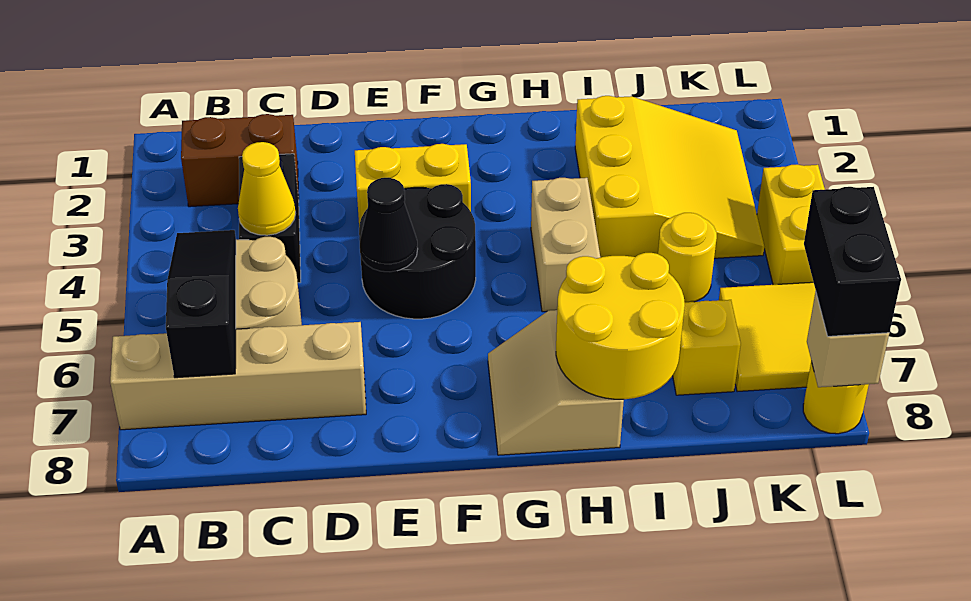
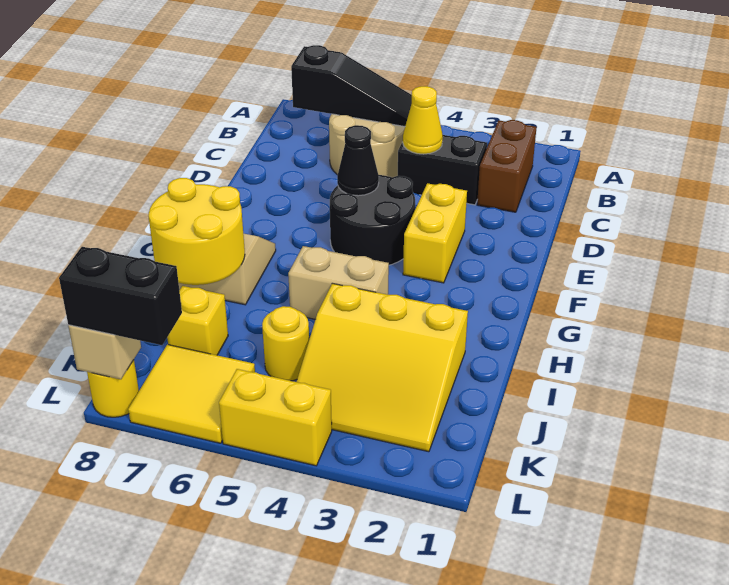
tan 1x4 brick [110,322,366,430] -> none

